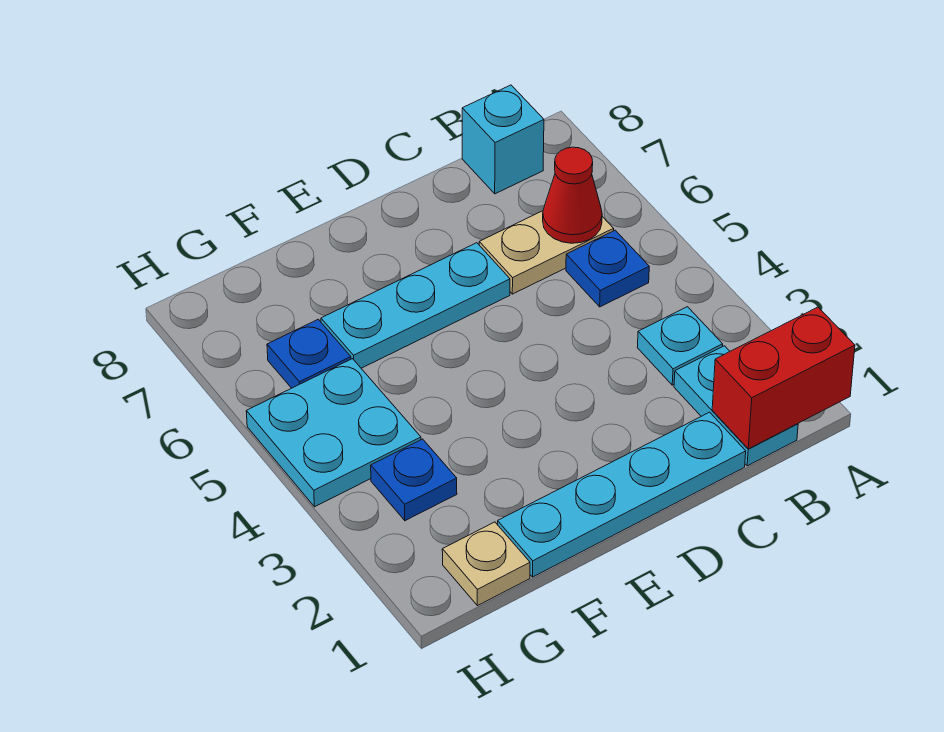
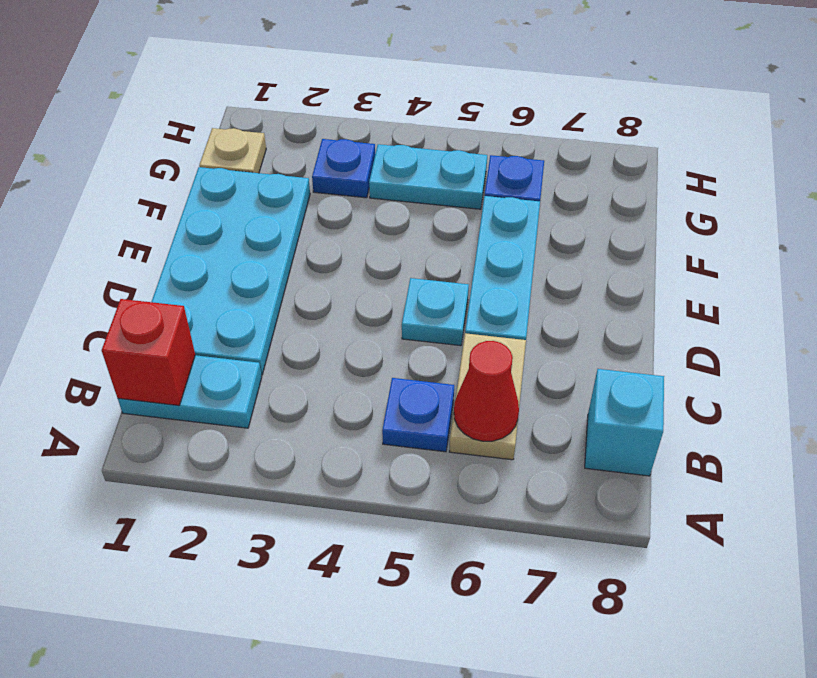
red 1x2 brick [712,307,855,449] -> red 1x1 brick [102,299,195,406]
cyan 1x1 plate [637,307,723,385] -> cyan 1x1 plate moved to [402,278,469,346]
cyan 1x4 plate [498,412,746,577] -> cyan 2x4 plate [152,167,310,375]
cyan 2x2 plate [246,359,421,507] -> cyan 1x2 plate [369,144,487,209]

